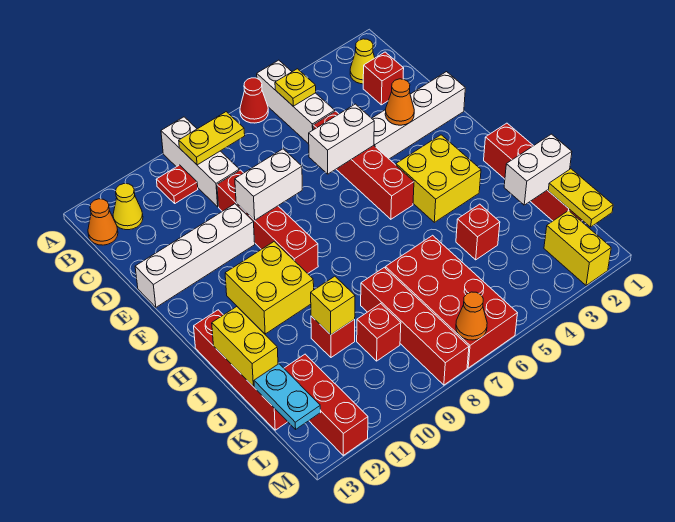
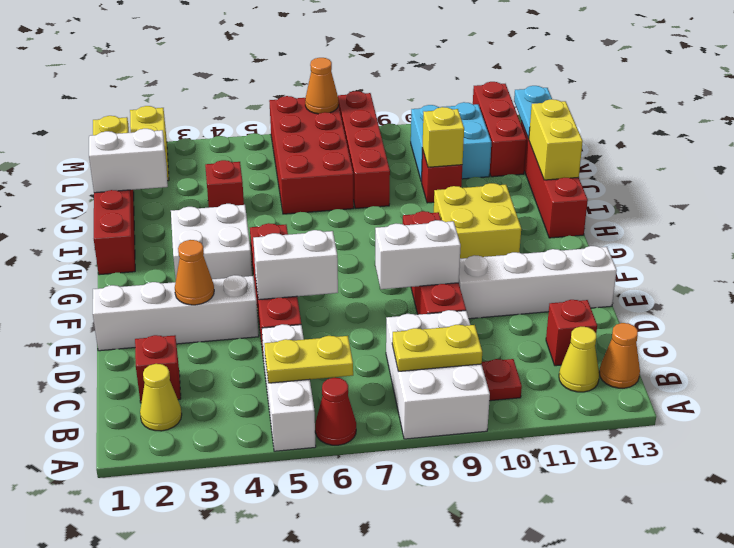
white 1x3 brick [161,117,239,207] -> white 2x3 brick [386,310,490,439]
yellow 1x1 plate [275,69,316,106] -> yellow 1x2 plate [264,336,353,383]
yellow 2x2 brick [396,135,481,222] -> white 2x2 brick [171,204,252,279]
red 1x1 brick [357,304,401,361] -> red 1x1 brick moved to [546,300,597,366]
none -> cyan 2x2 brick [411,102,491,182]

